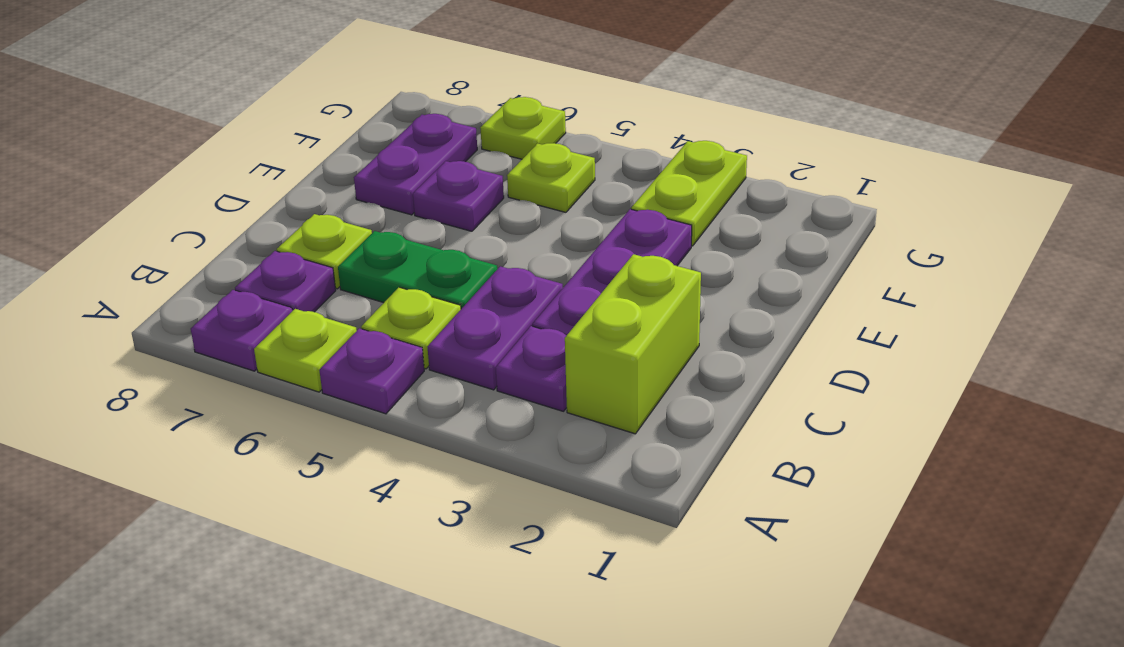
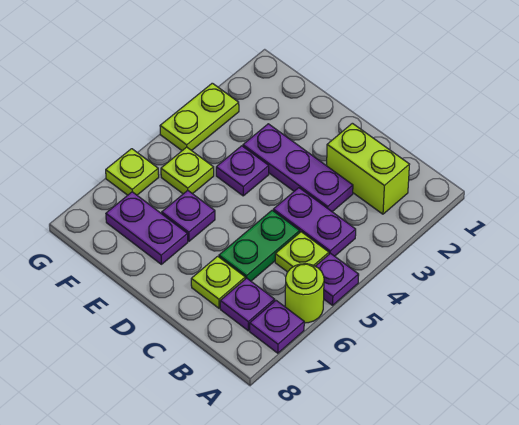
lime 1x1 plate [254,309,357,392] -> lime 1x1 round brick [285,264,324,323]
purple 1x1 plate [496,326,567,411] -> purple 1x1 plate moved to [216,146,269,196]
lime 1x2 plate [631,141,747,246] -> lime 1x2 plate turned to [160,83,239,151]

